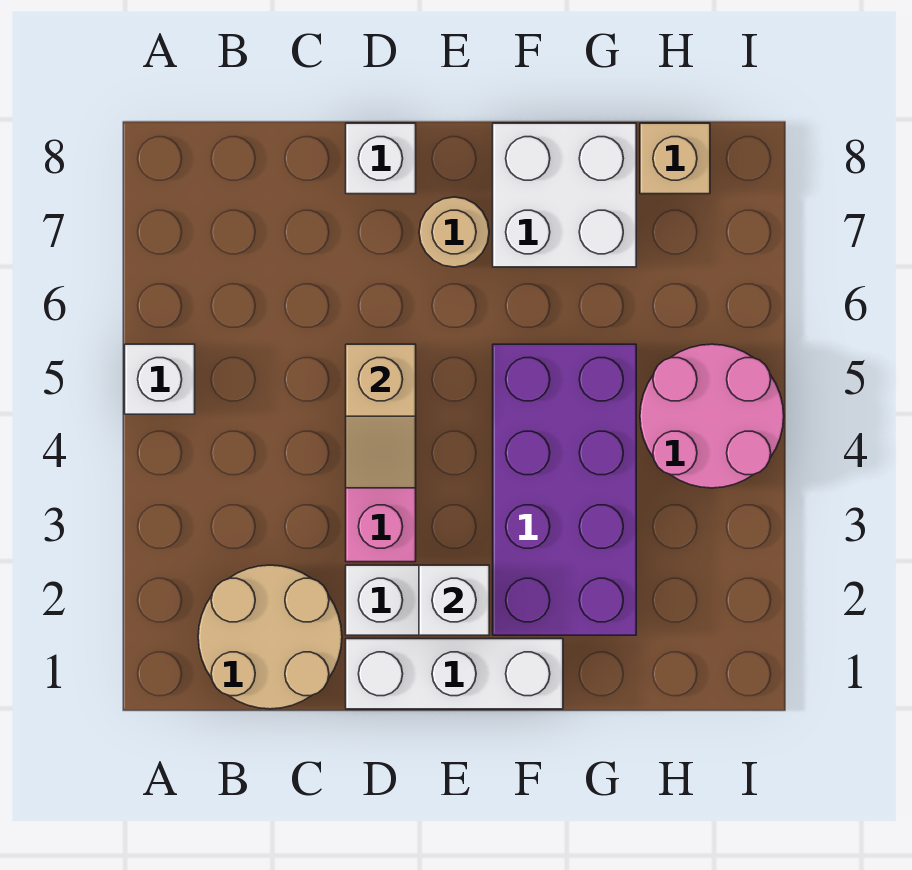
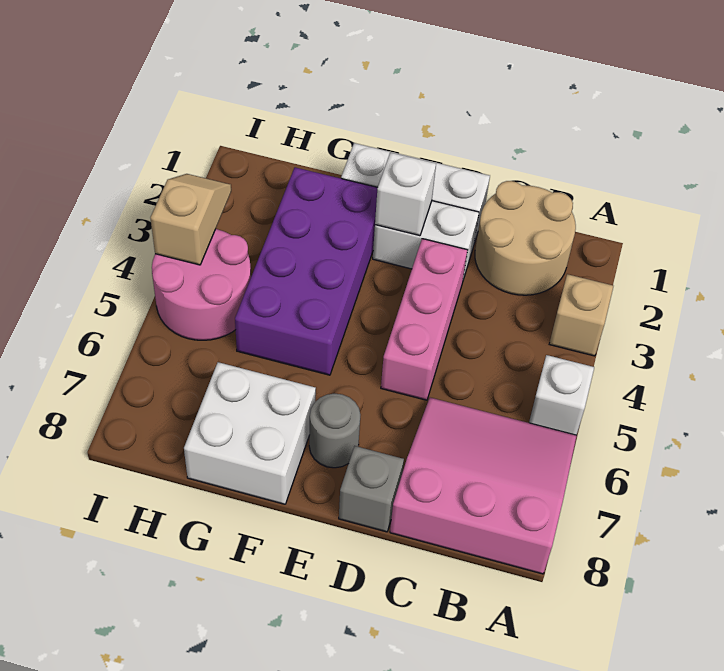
none -> pink 3x3 slope [390,398,577,574]
tan 1x2 slope [346,344,416,488] -> tan 1x2 slope moved to [150,174,231,265]
white 1x1 brick [346,123,416,194] -> grey 1x1 brick [339,446,404,532]
tan 1x1 round brick [419,197,489,267] -> grey 1x1 round brick [309,393,360,468]
tan 1x1 brick [640,123,710,194] -> tan 1x1 brick moved to [549,274,613,356]

